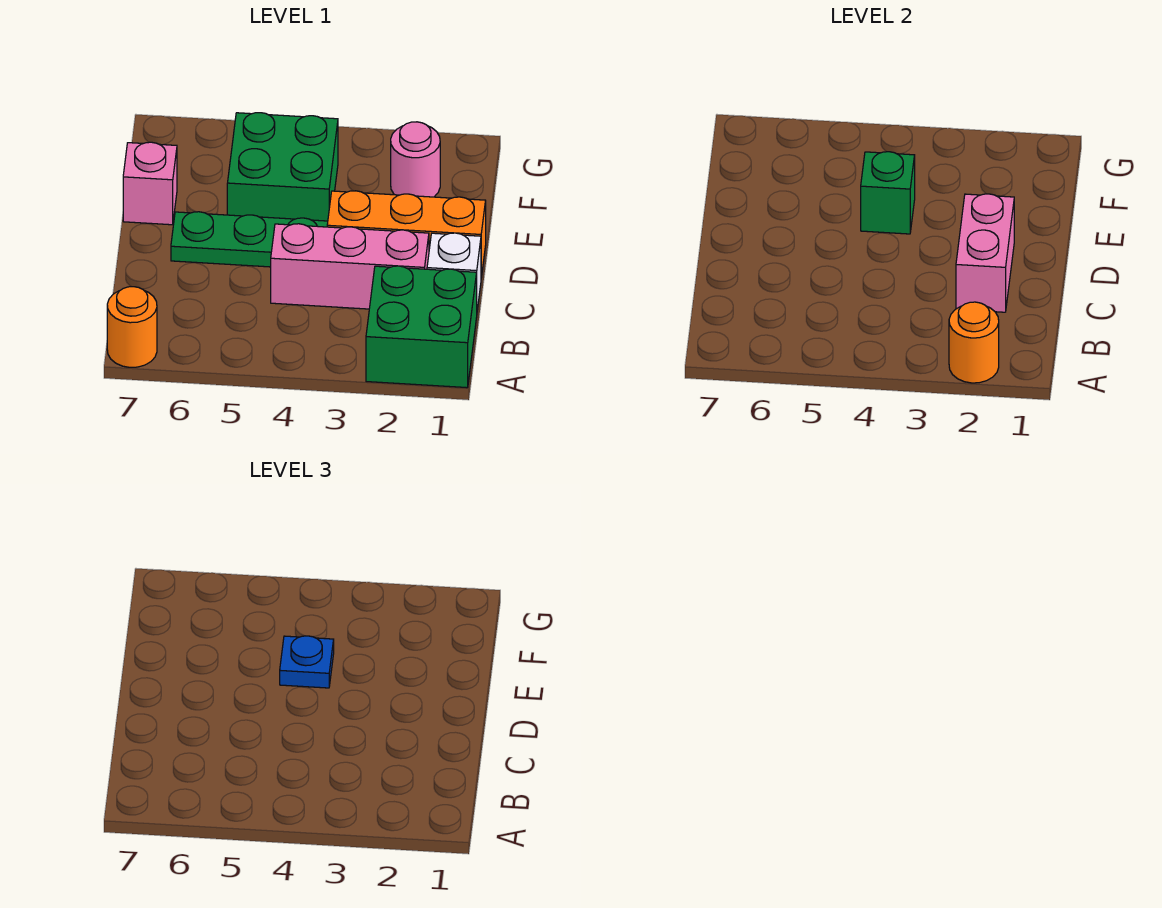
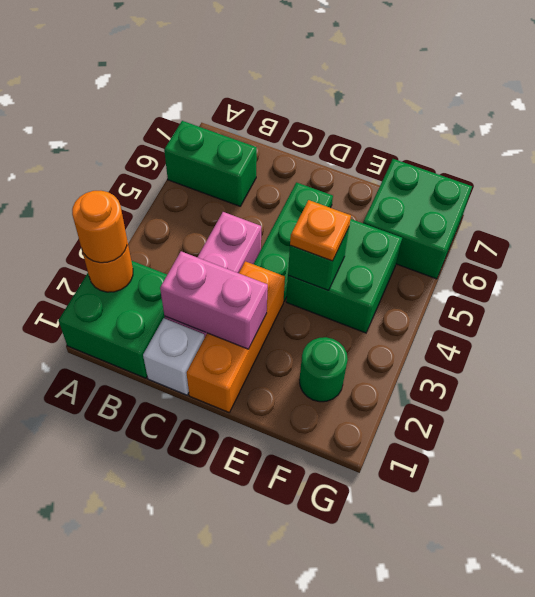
none -> green 1x2 brick [164,121,257,206]
orange 1x1 round brick [107,287,157,367] -> orange 1x1 round brick moved to [72,191,127,263]
blue 1x1 plate [280,636,334,688] -> orange 1x1 plate [290,200,351,261]
pink 1x1 brick [123,142,177,225] -> none
pink 1x1 round brick [391,122,440,197] -> green 1x1 round brick [299,337,348,402]
none -> green 2x2 brick [363,159,472,279]

